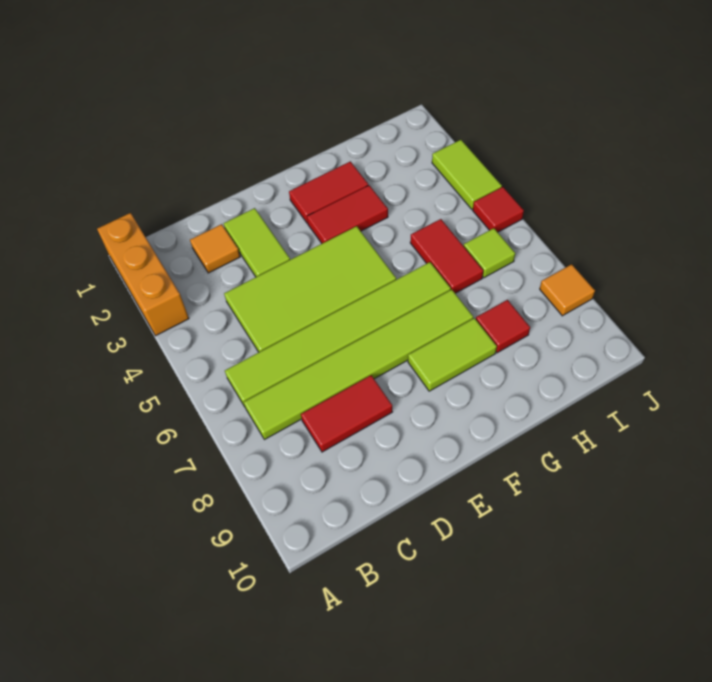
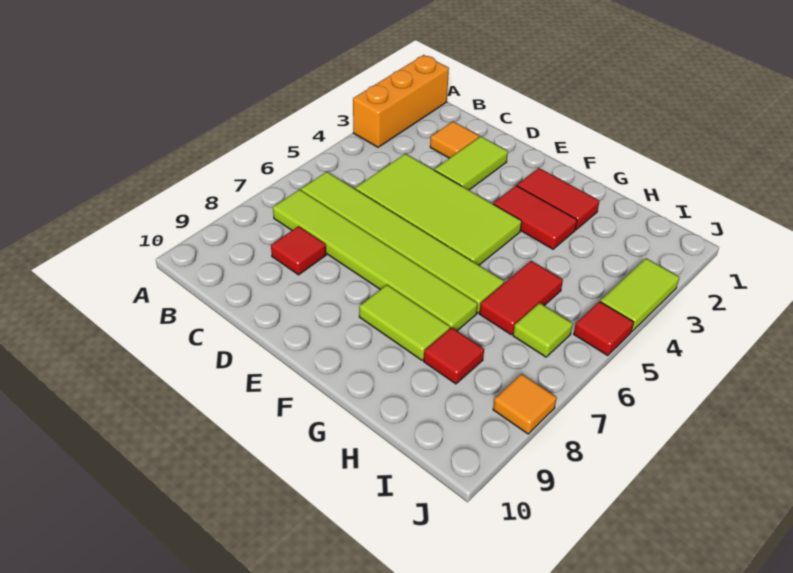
red 1x2 tile [301,375,392,452] -> red 1x1 tile [271,226,326,275]

